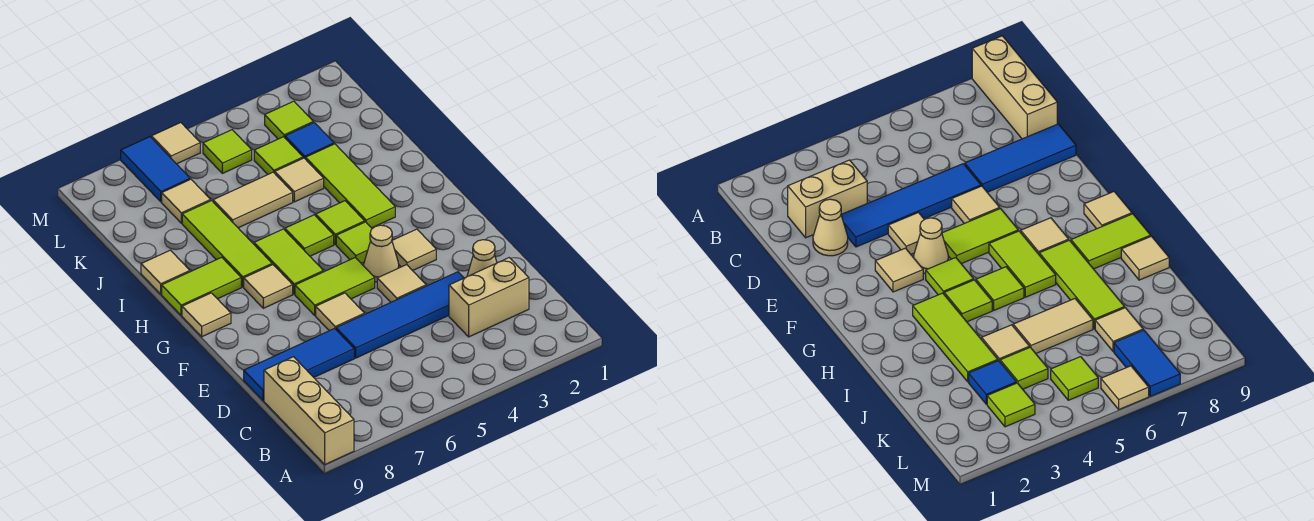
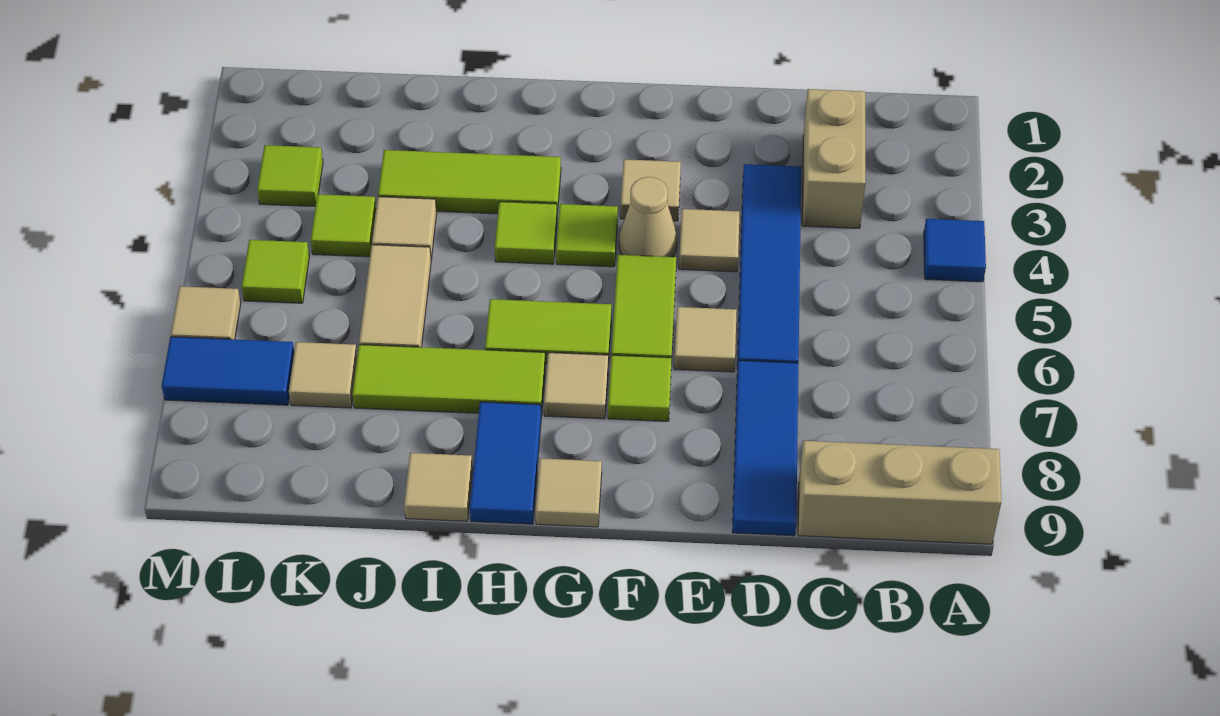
tan 1x1 cone [467,240,497,276] -> none
lime 1x1 tile [285,215,334,256] -> lime 1x1 tile moved to [608,355,672,421]
lime 1x2 tile [162,257,241,315] -> blue 1x2 tile [470,402,541,524]
blue 1x1 tile [285,123,334,159] -> blue 1x1 tile moved to [924,219,986,282]

